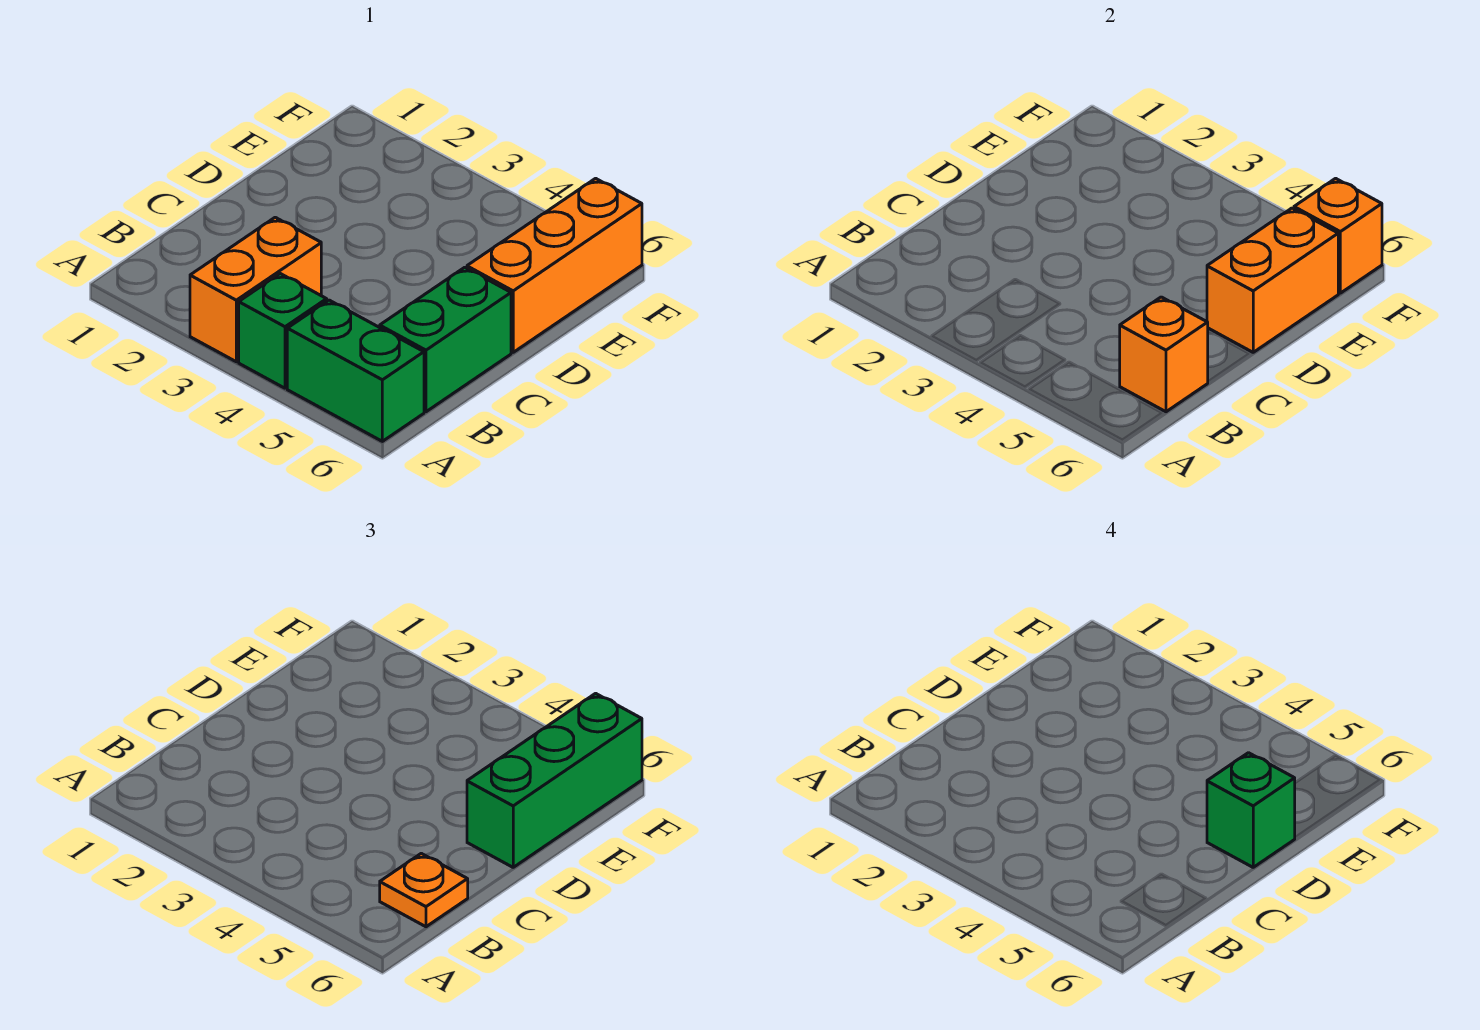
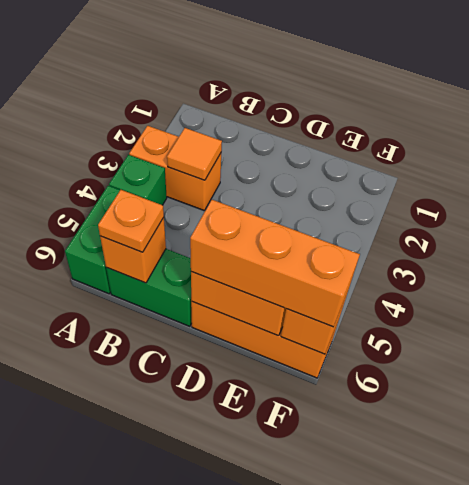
none -> orange 1x1 tile [167,128,222,180]
green 1x3 brick [467,693,642,867] -> orange 1x3 brick [190,200,360,327]
green 1x1 brick [1207,753,1295,867] -> none

